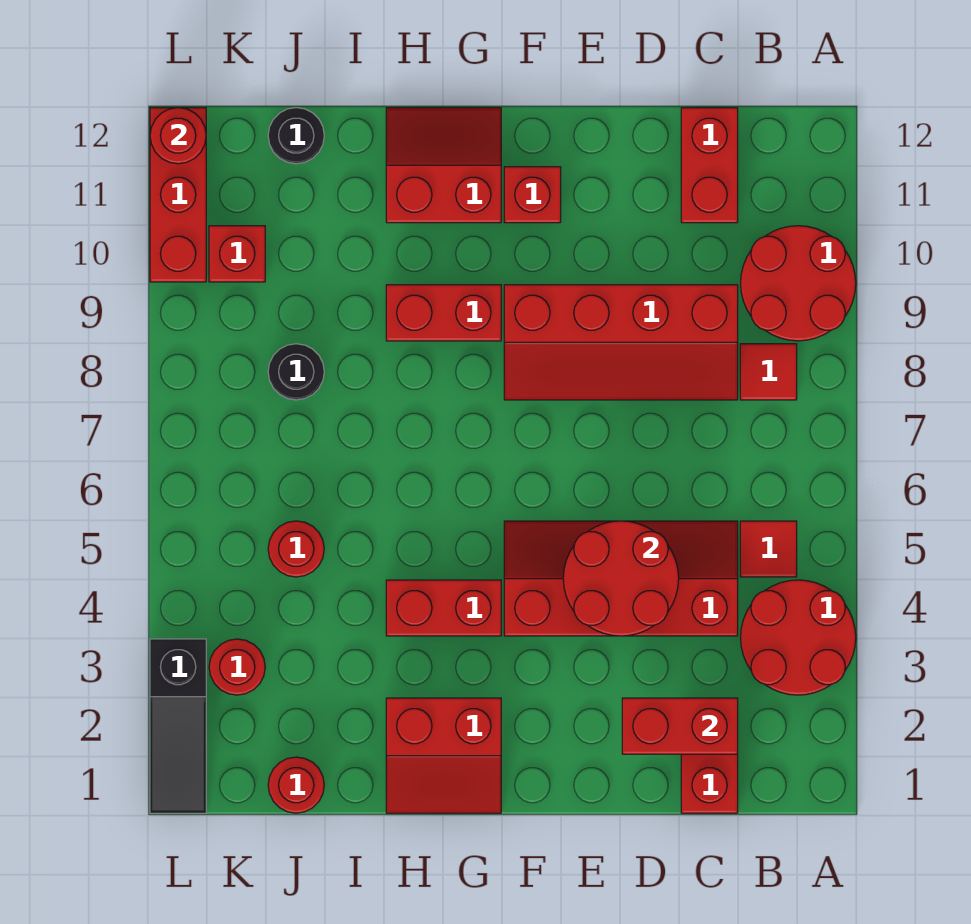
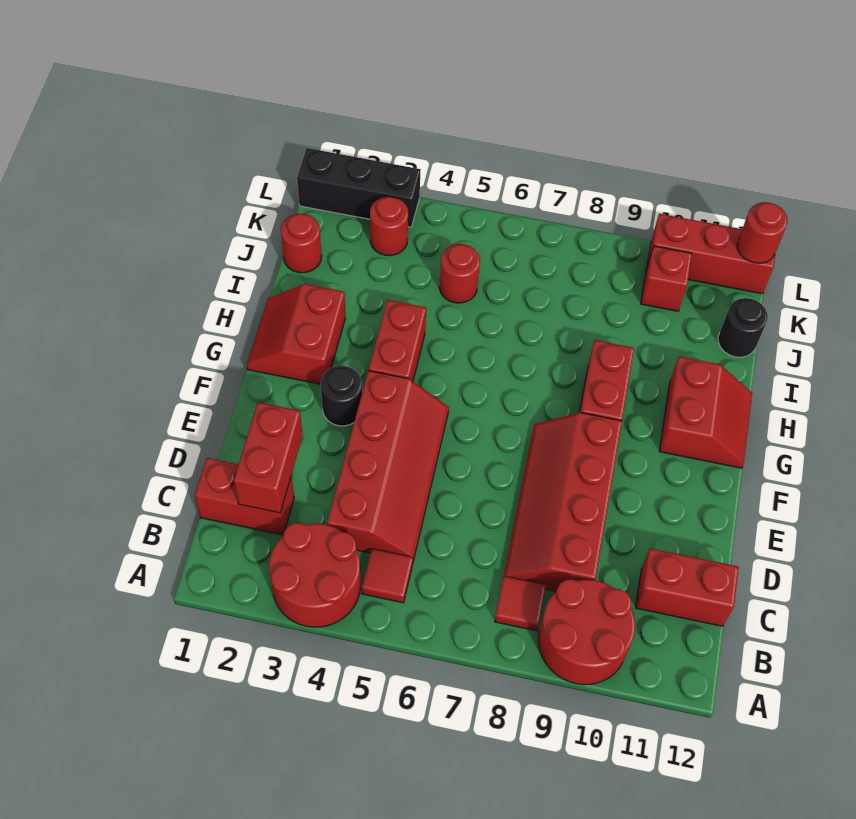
red 2x2 round brick [563,521,679,636] -> none
red 1x1 brick [504,167,561,223] -> none
black 1x1 round brick [268,344,324,400] -> black 1x1 round brick moved to [321,366,362,426]
black 1x3 slope [150,639,206,813] -> black 1x3 brick [297,148,421,227]

